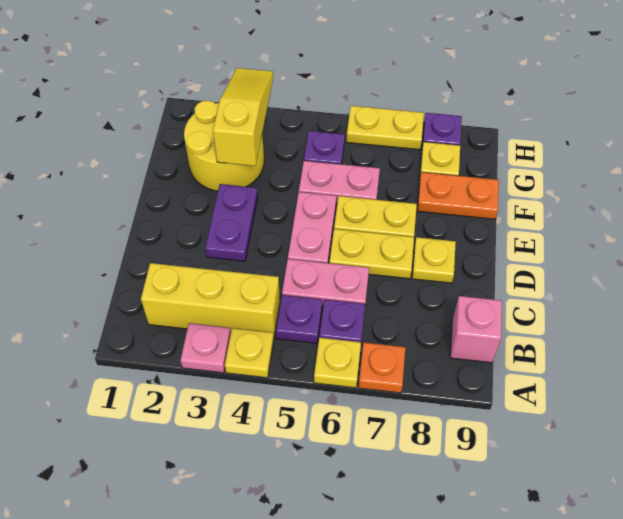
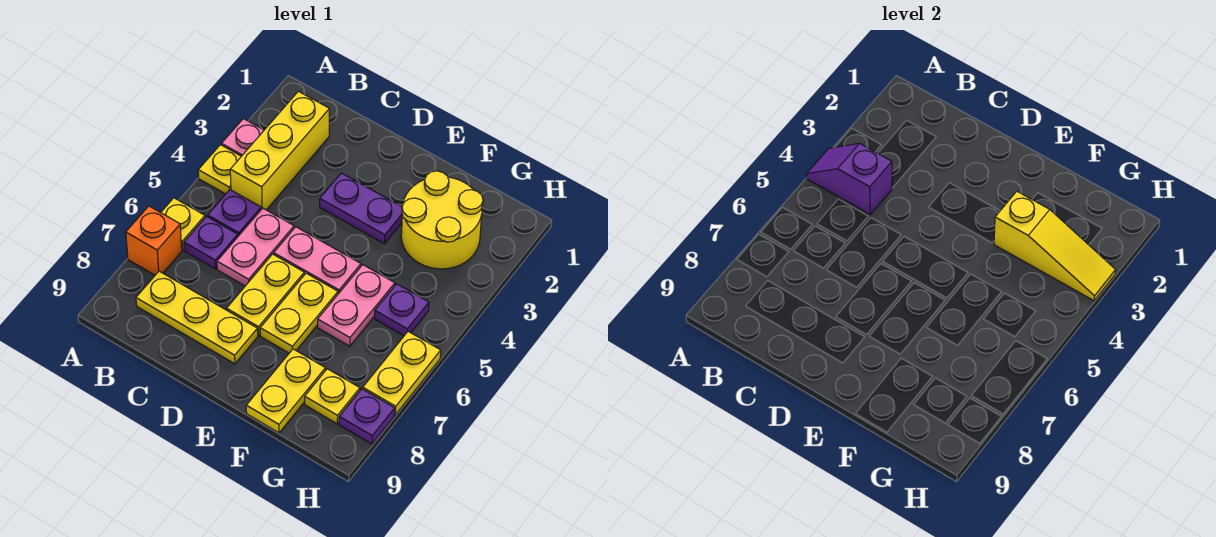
none -> purple 1x2 slope [807,143,892,214]
orange 1x1 plate [359,343,406,393] -> orange 1x1 brick [126,206,182,275]
pink 1x1 brick [450,296,502,363] -> none
yellow 1x1 plate [412,237,456,283] -> yellow 1x3 plate [136,271,258,364]
orange 1x2 plate [417,172,499,219] -> yellow 1x2 plate [246,349,326,433]

